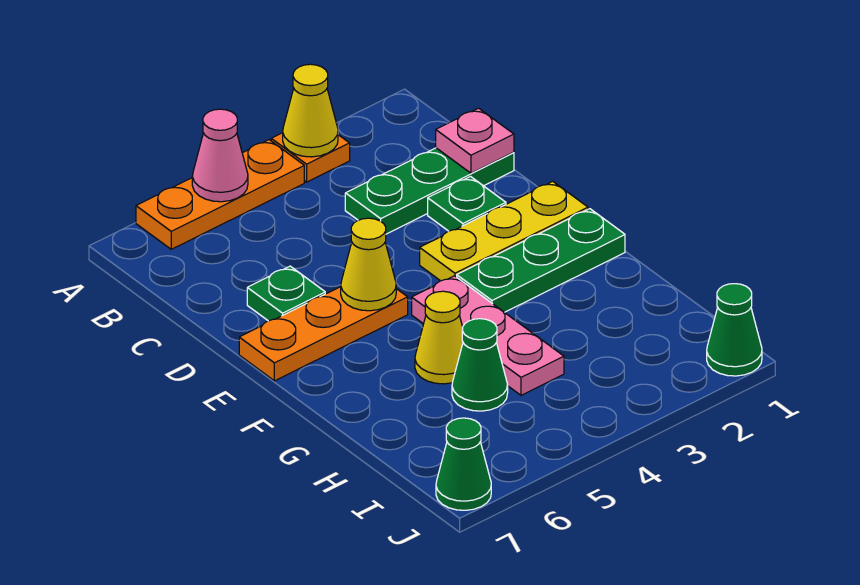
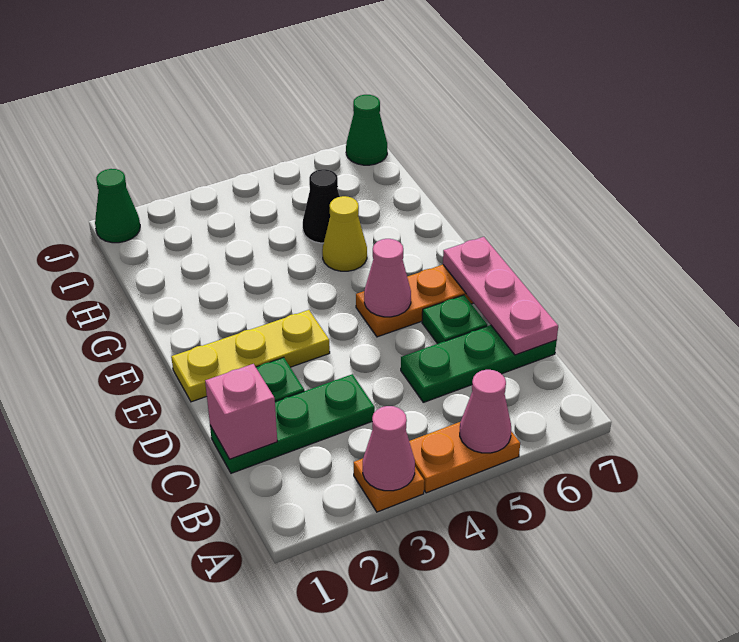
yellow 1x1 cone [283,64,338,157] -> pink 1x1 cone [363,406,415,491]
orange 1x3 plate [136,140,304,249] -> orange 1x2 plate [409,422,520,493]
pink 1x1 plate [436,108,514,173] -> pink 1x1 brick [205,364,277,459]
yellow 1x1 cone [341,218,396,311] -> pink 1x1 cone [364,239,411,317]
green 1x3 plate [457,209,625,312] -> green 1x3 plate moved to [401,325,557,402]
pink 1x3 plate [412,276,564,395] -> pink 1x3 plate moved to [443,237,558,355]
green 1x1 cone [452,319,508,411] -> black 1x1 cone [303,169,340,243]

